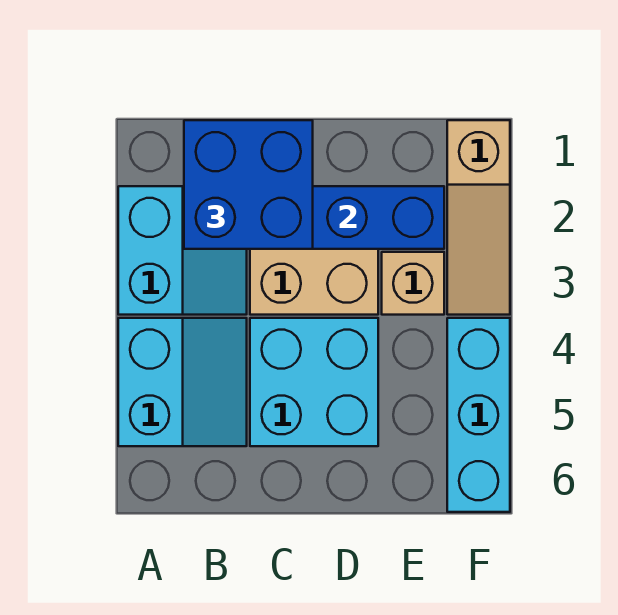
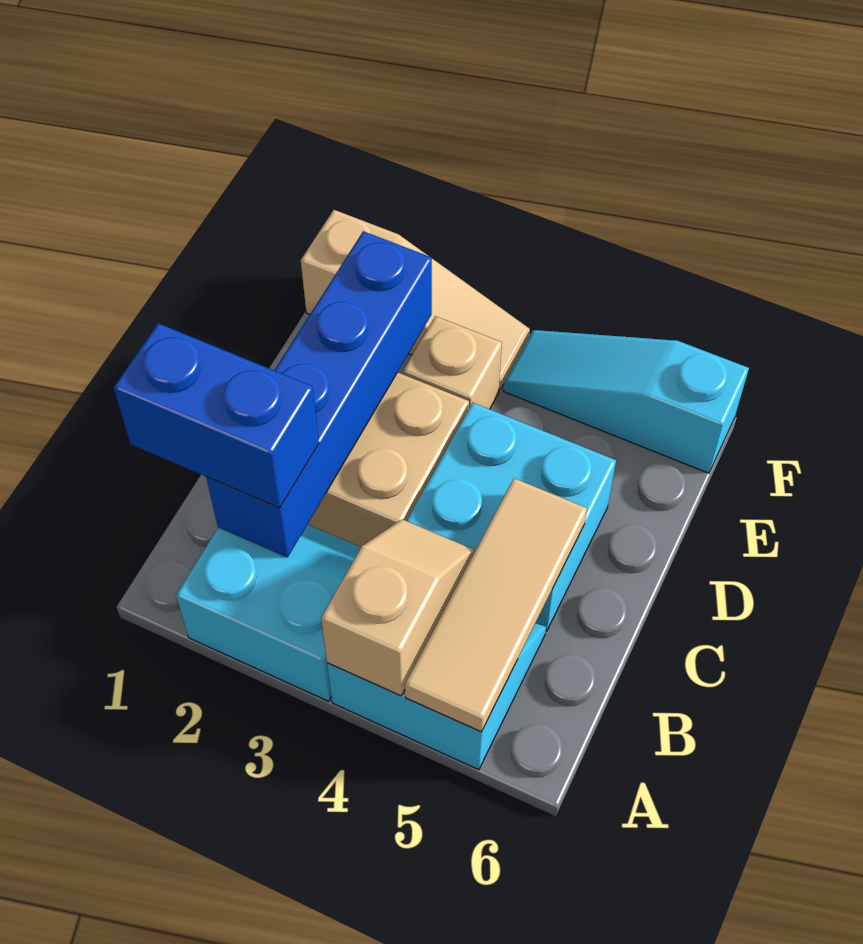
none -> tan 1x2 slope [321,519,474,696]
none -> tan 1x3 tile [405,478,587,732]
blue 2x2 brick [184,120,313,249] -> blue 1x2 brick [114,323,319,508]
cyan 1x3 brick [447,318,510,512] -> cyan 1x3 slope [504,330,749,473]

